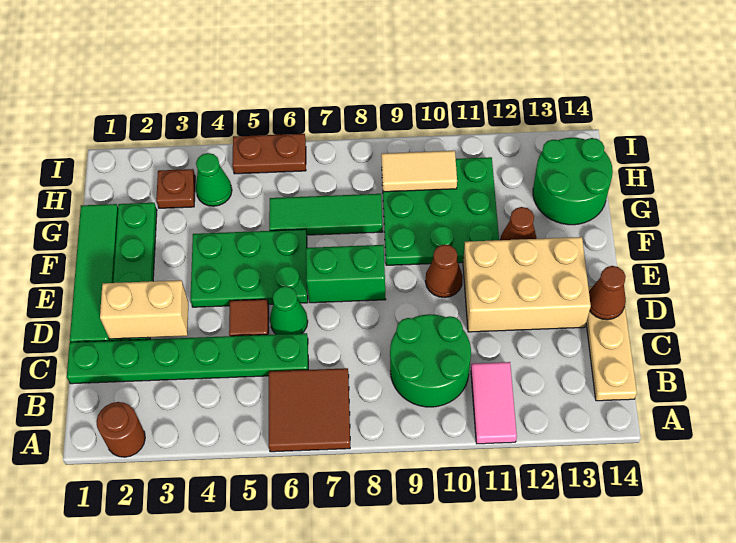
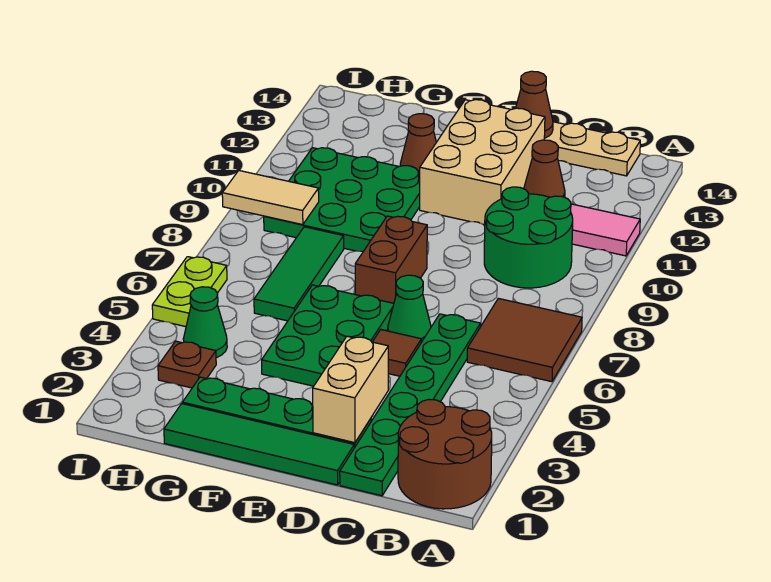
brown 1x1 round brick [96,402,145,457] -> brown 2x2 round brick [398,400,492,509]
green 1x2 brick [306,245,386,303] -> brown 1x2 brick [355,216,427,303]
brown 1x1 cone [425,244,463,297] -> brown 1x1 cone moved to [524,140,565,197]
green 2x2 round brick [533,138,613,225] -> none
tan 1x2 tile [381,151,457,192] -> tan 1x2 tile turned to [222,171,319,225]
brown 1x2 plate [232,134,306,174] -> lime 1x2 plate [152,257,227,327]

